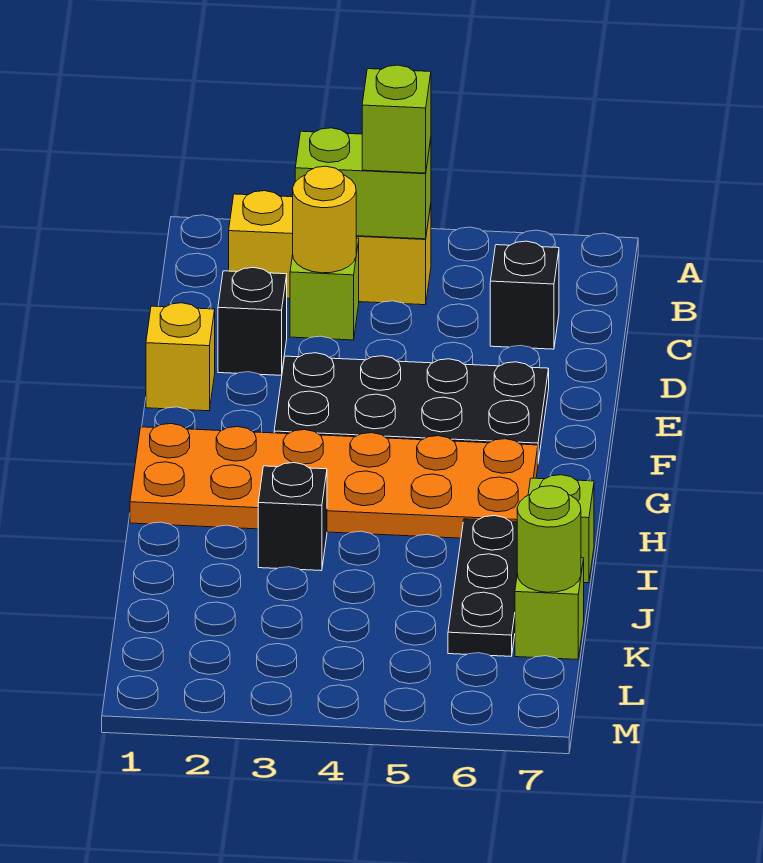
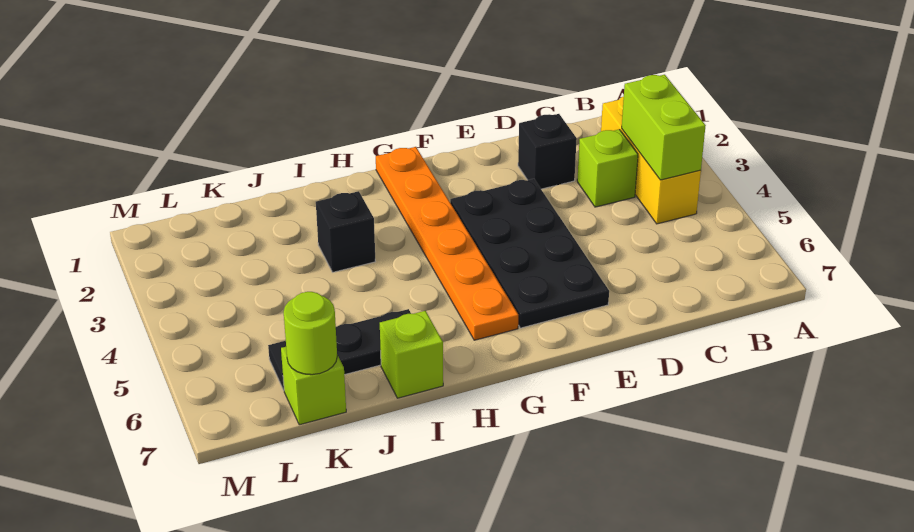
lime 1x1 brick [362,65,431,173] -> none
yellow 1x1 round brick [293,166,356,273] -> none
black 1x1 brick [490,241,559,349] -> none
yellow 1x1 brick [146,303,215,411] -> none
orange 2x6 plate [130,424,538,538] -> orange 1x6 plate [376,147,518,340]

